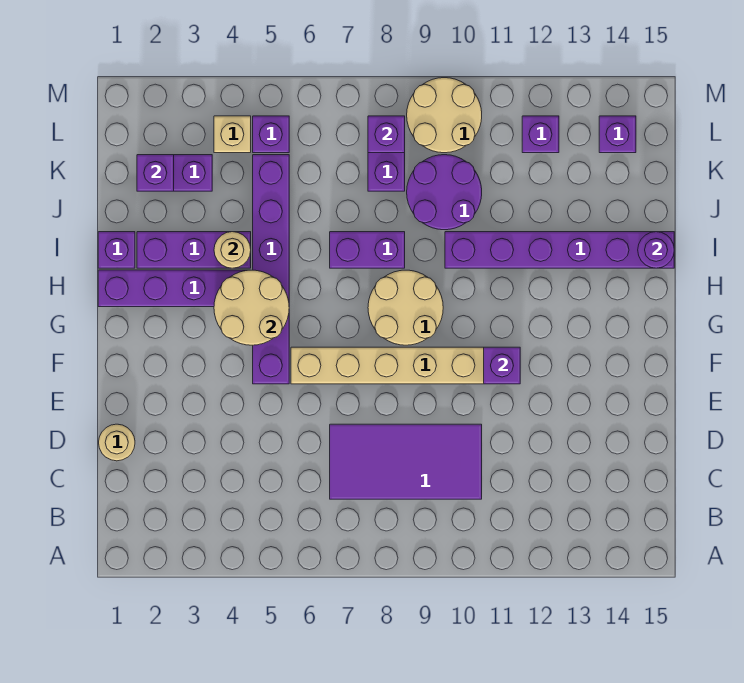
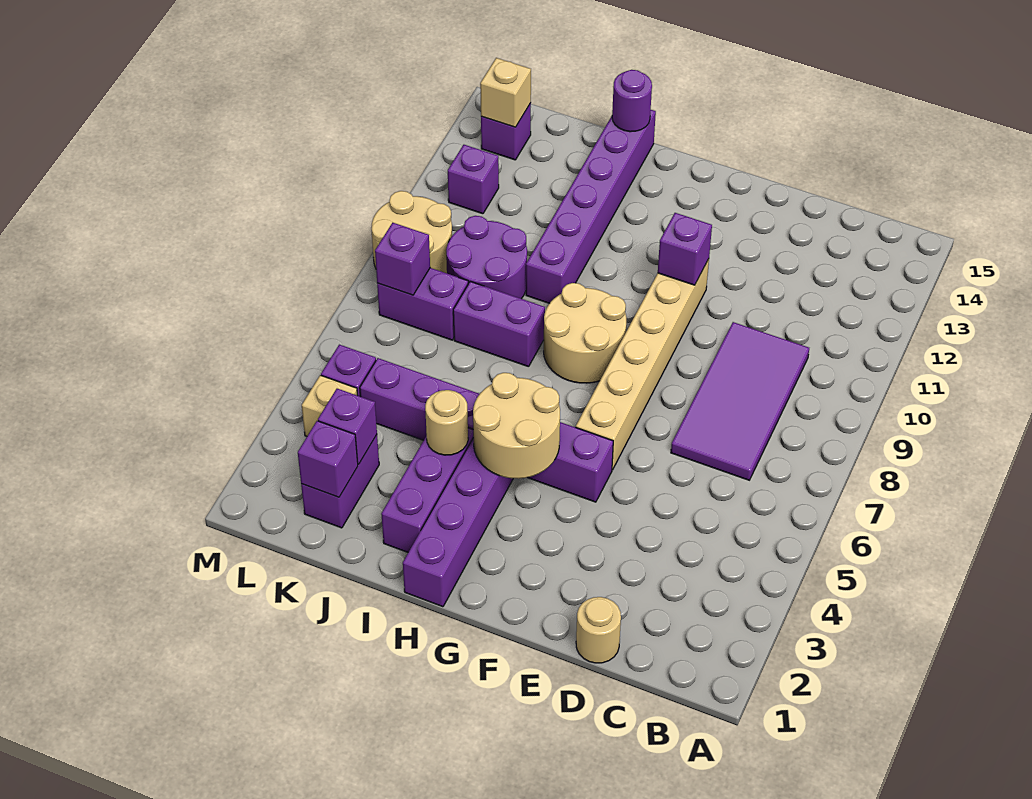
purple 1x1 brick [98,232,135,268] -> purple 1x1 brick moved to [318,389,377,464]
purple 1x2 brick [330,232,405,268] -> purple 1x2 brick turned to [453,281,545,367]
none -> tan 1x1 brick [480,58,531,127]

